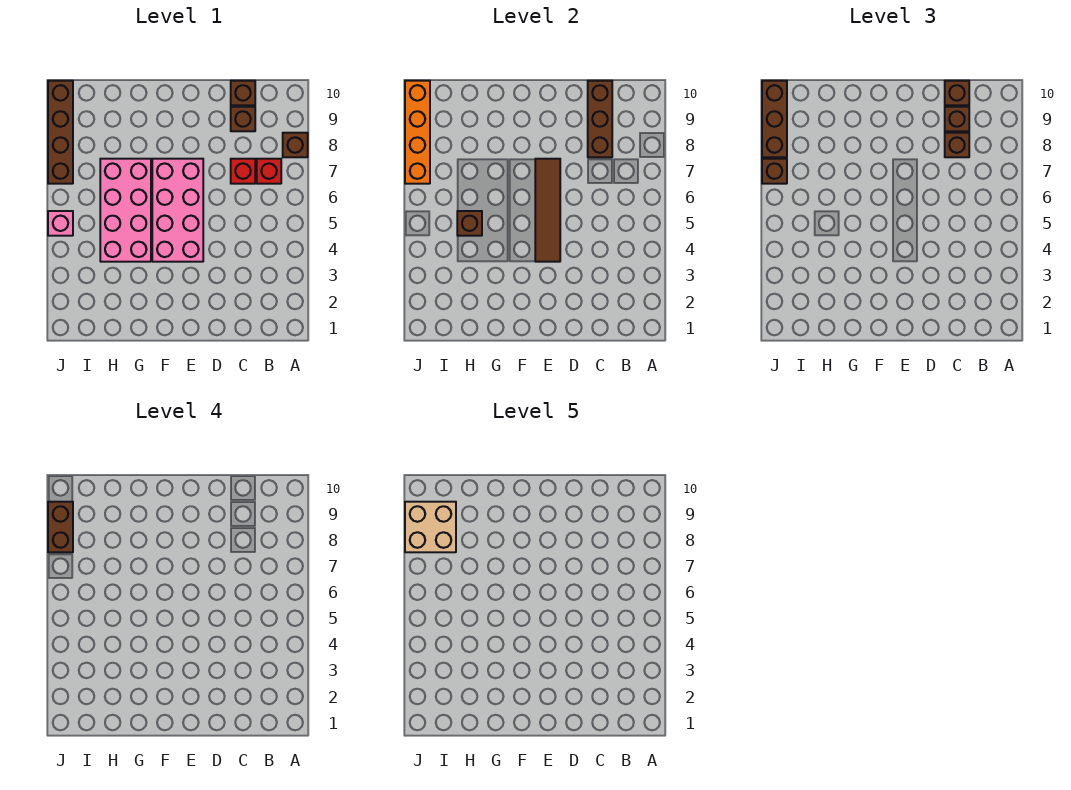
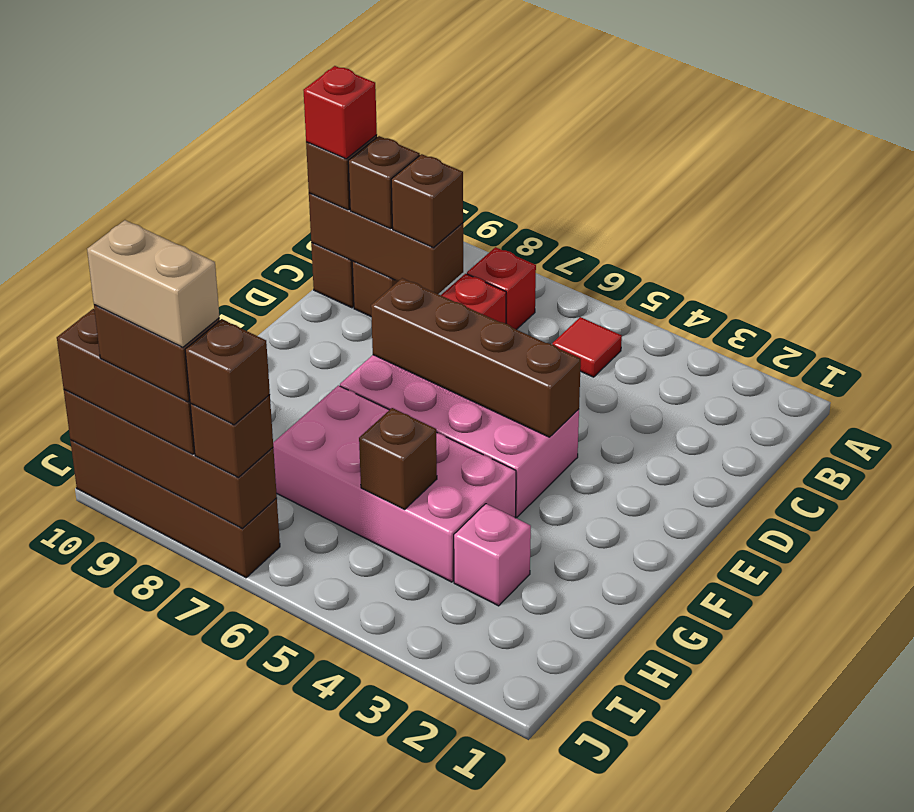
brown 1x1 brick [283,133,308,157] -> brown 1x1 brick moved to [185,319,270,425]
none -> red 1x1 tile [552,317,622,377]
none -> red 1x1 brick [303,66,377,159]
brown 1x4 tile [535,159,560,262] -> brown 1x4 brick [371,278,581,437]
tan 2x2 brick [405,502,456,552] -> tan 1x2 brick [87,220,219,347]
pink 1x1 brick [48,211,73,236] -> pink 1x1 brick moved to [454,504,531,606]
orange 1x4 brick [405,81,430,184] -> brown 1x4 brick [64,390,277,529]

